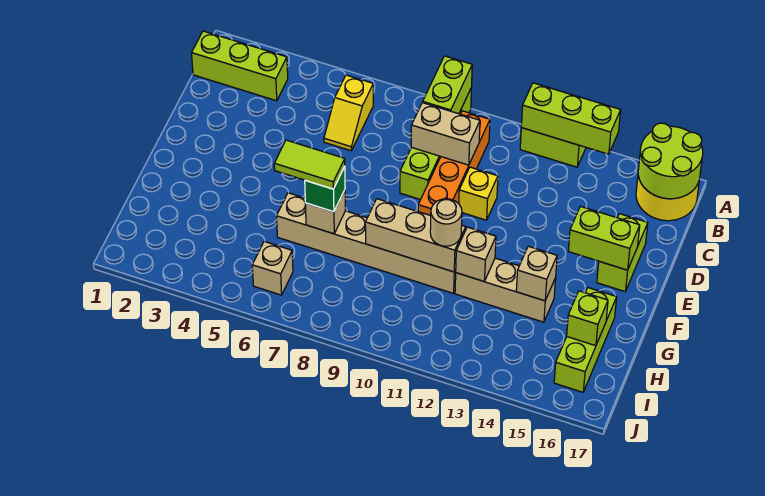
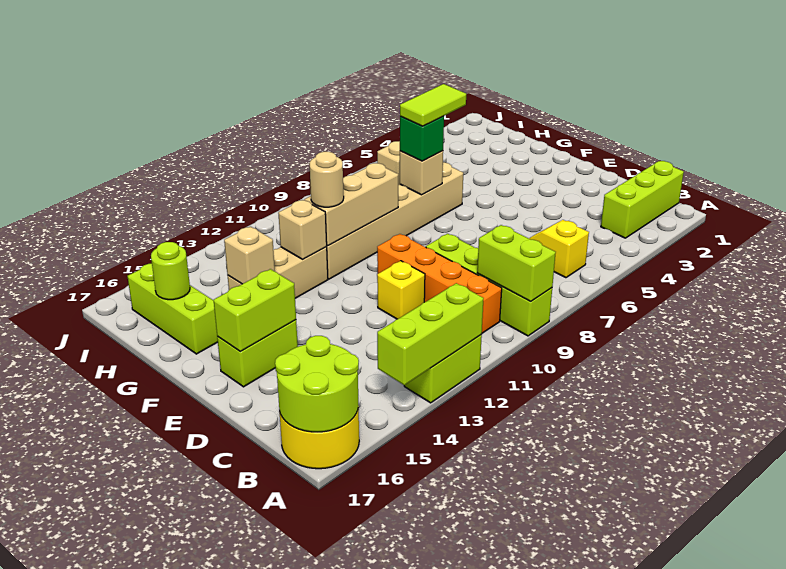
tan 1x2 brick [411,103,480,165] -> none
lime 1x2 brick [597,214,648,292] -> lime 1x2 brick turned to [217,320,298,387]
lime 1x1 brick [567,291,608,346] -> lime 1x1 round brick [151,242,190,300]

